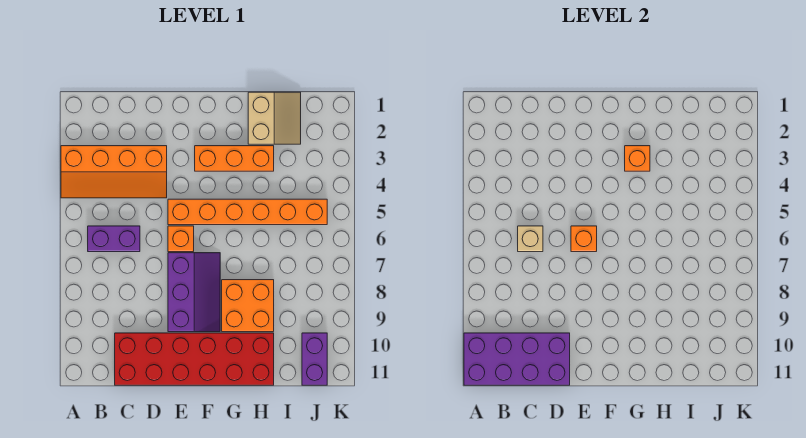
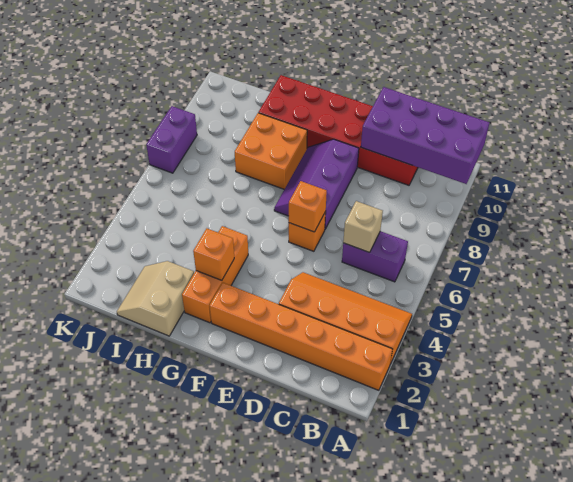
orange 1x6 brick [168,199,327,225] -> orange 1x6 brick moved to [210,283,392,390]
orange 1x3 brick [195,146,274,171] -> orange 1x3 brick turned to [182,226,248,323]
purple 1x2 brick [302,333,327,385] -> purple 1x2 brick moved to [146,106,197,173]

